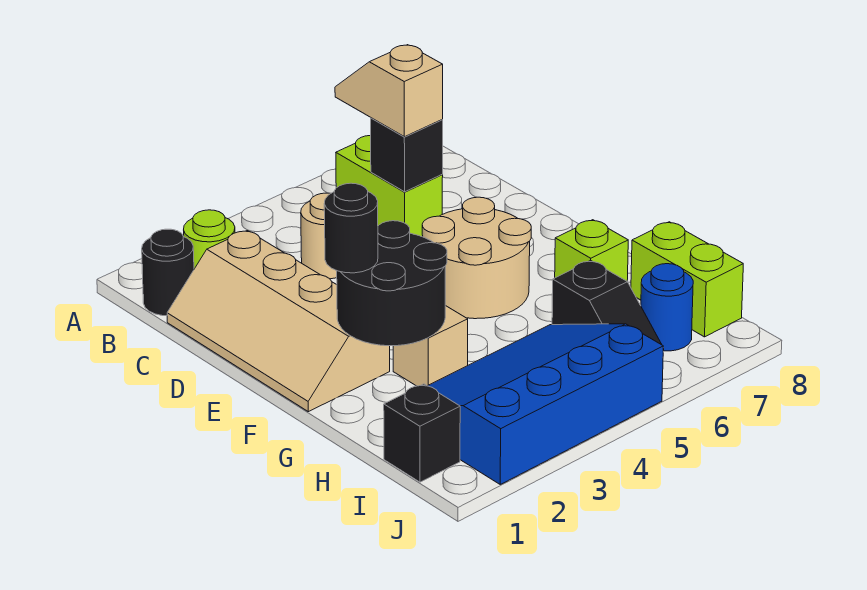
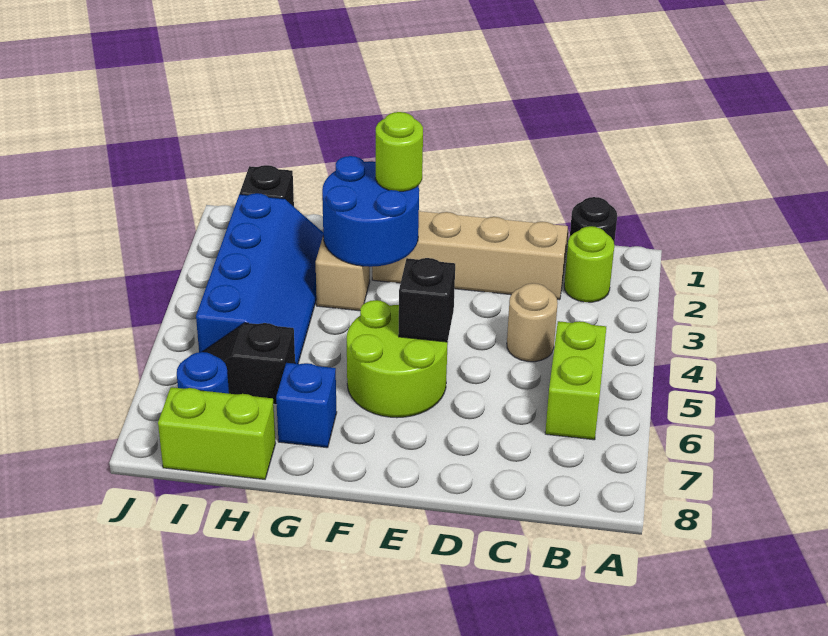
lime 1x2 brick [336,135,443,237] -> lime 1x2 brick turned to [545,321,606,440]
tan 1x2 slope [335,45,443,137] -> none
black 1x1 brick [371,118,443,192] -> black 1x1 brick moved to [399,258,455,342]
tan 2x2 round brick [422,197,531,319] -> lime 2x2 round brick [347,300,448,418]
black 2x2 round brick [337,221,447,346] -> blue 2x2 round brick [322,156,419,267]
black 1x1 round brick [324,183,378,273] -> lime 1x1 round brick [376,112,423,191]
lime 1x1 brick [555,220,628,281] -> blue 1x1 brick [276,363,337,448]
blue 3x4 slope [428,324,663,484] -> blue 2x4 slope [196,193,323,364]

